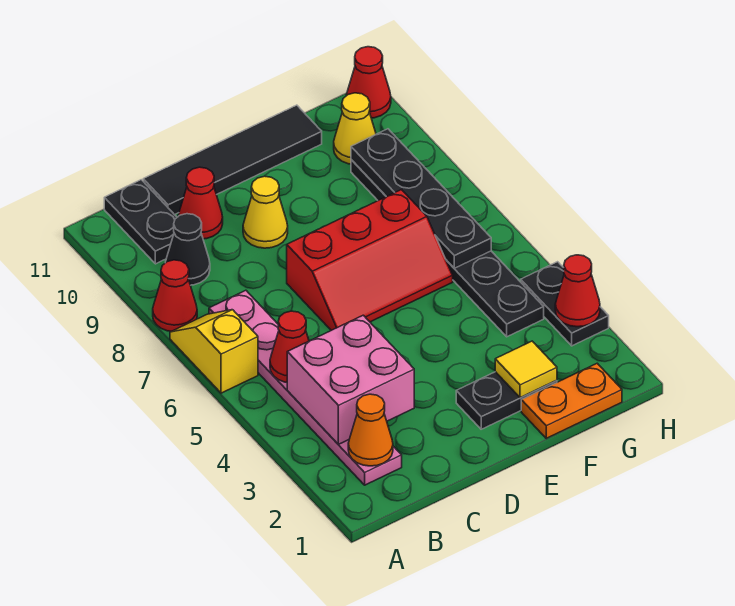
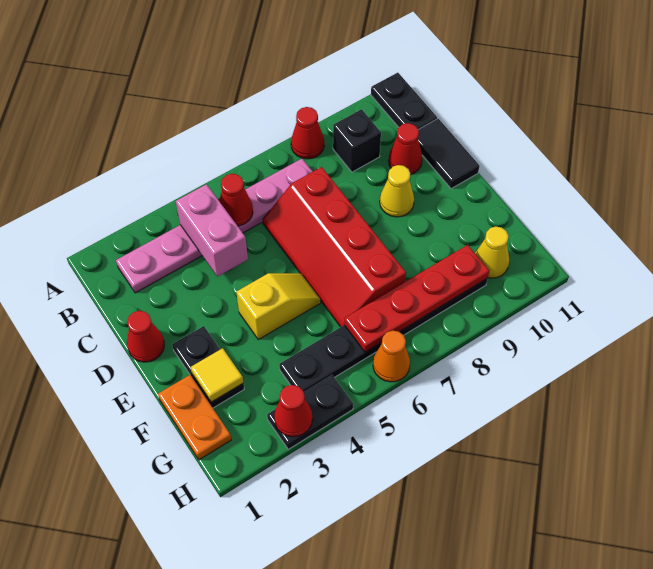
yellow 1x2 slope [170,310,258,393] -> yellow 1x2 slope moved to [236,273,321,340]
orange 1x1 cone [348,394,393,466] -> orange 1x1 cone moved to [373,331,410,382]
pink 2x2 brick [287,315,414,444] -> pink 1x2 brick [176,184,248,277]
black 1x1 cone [165,214,210,285] -> black 1x1 brick [333,109,381,172]
black 1x2 plate [104,180,177,264] -> black 1x2 plate turned to [371,73,437,129]
black 1x4 tile [143,105,322,215] -> black 1x2 tile [418,119,479,189]
red 2x3 slope [287,190,453,330] -> red 2x4 slope [263,167,406,327]
black 1x4 plate [351,129,491,268] -> red 1x4 plate [344,245,489,352]
red 1x1 cone [346,47,391,118] -> red 1x1 cone moved to [127,311,164,362]

